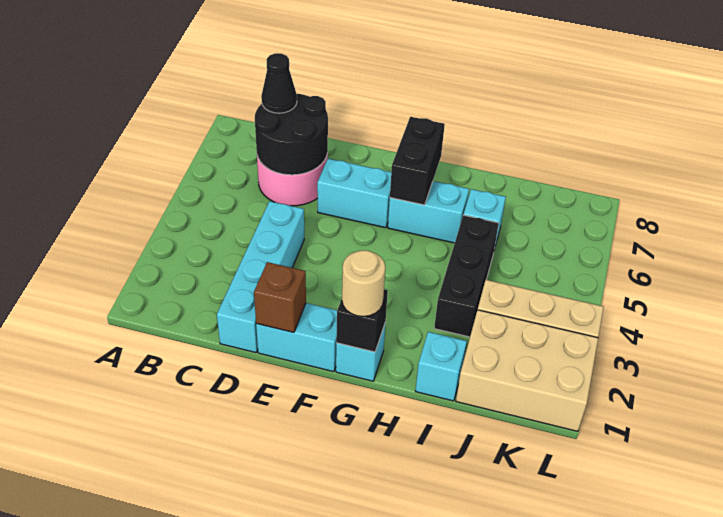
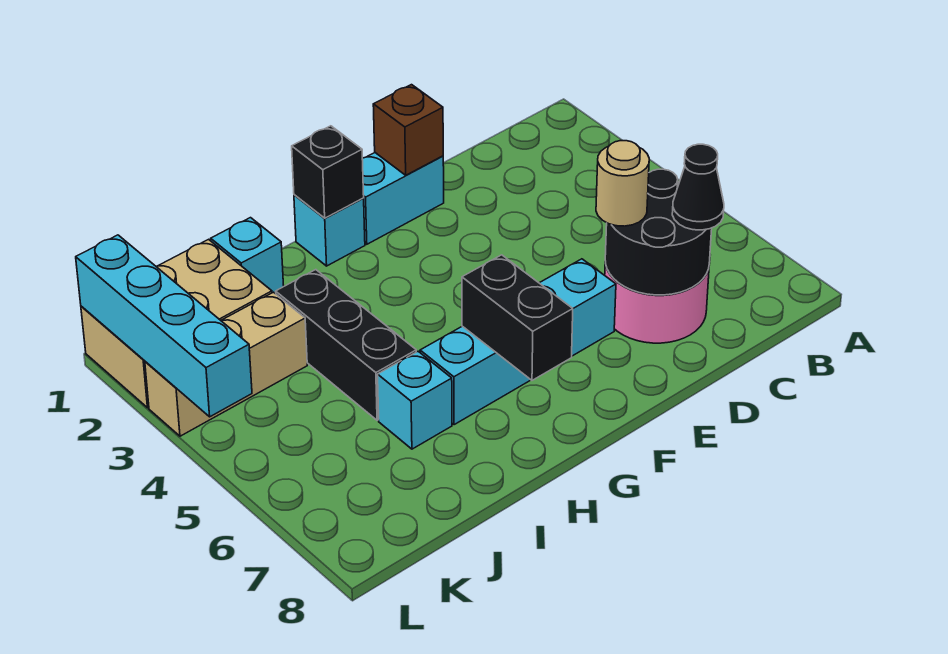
cyan 1x4 brick [217,201,304,353] -> cyan 1x4 brick moved to [76,235,252,417]
tan 1x1 round brick [342,250,385,317] -> tan 1x1 round brick moved to [596,141,649,226]

